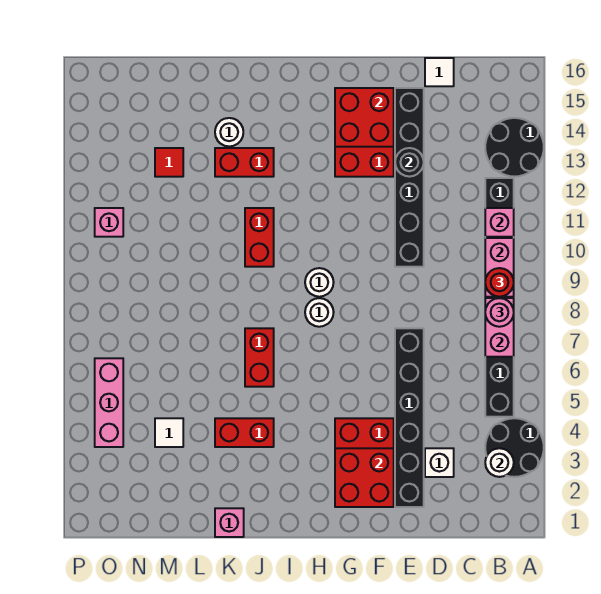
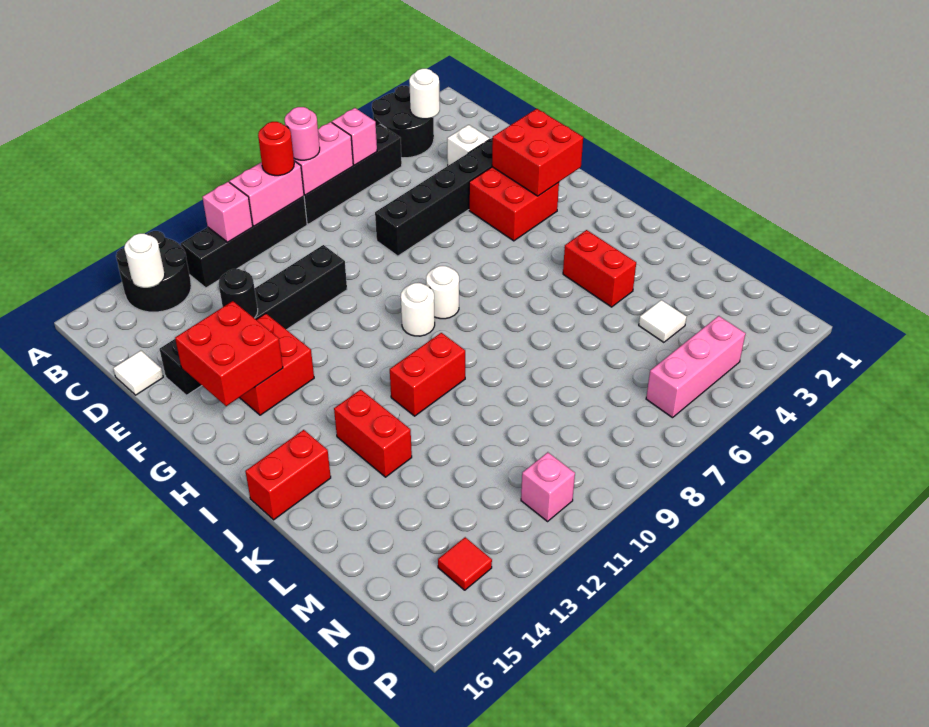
red 1x2 brick [245,328,274,387] -> red 1x2 brick moved to [245,430,331,520]
pink 1x1 brick [215,508,244,537] -> pink 1x1 brick moved to [332,108,377,165]
white 1x1 round brick [215,118,243,146] -> white 1x1 round brick moved to [124,234,165,288]
red 1x1 tile [155,148,183,177] -> red 1x1 tile moved to [438,537,492,590]

